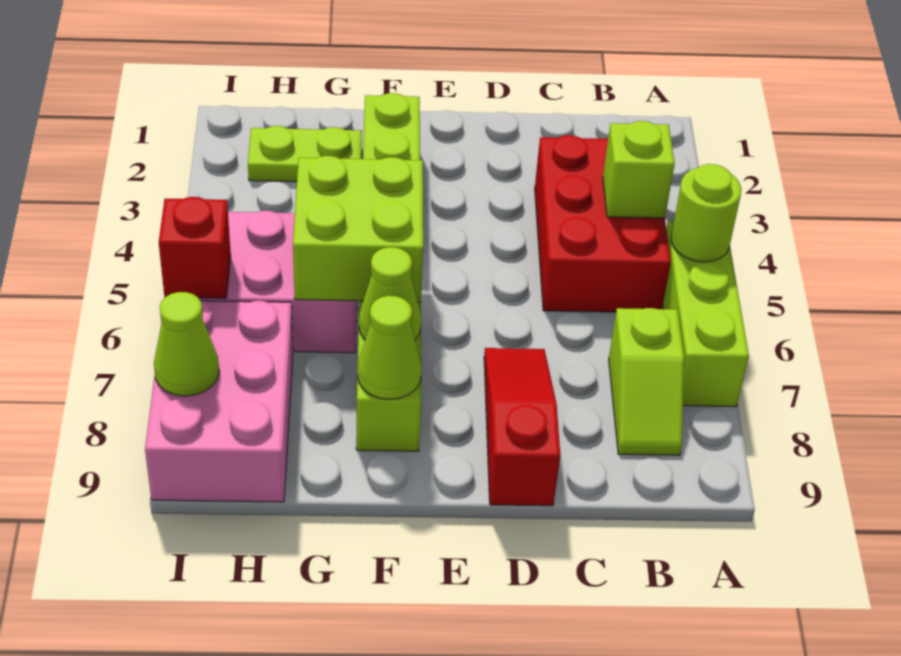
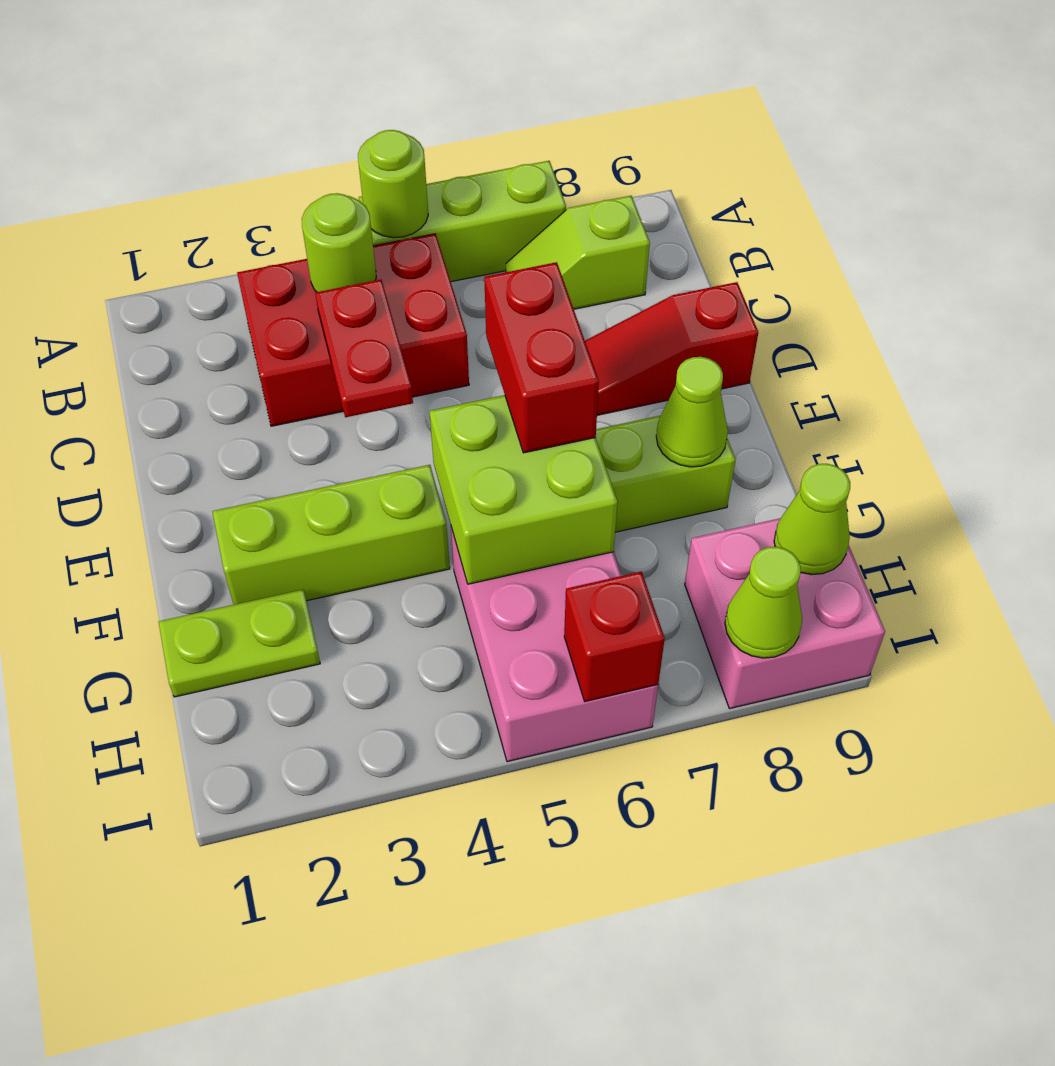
lime 1x1 brick [603,121,675,218] -> lime 1x1 round brick [302,193,376,292]
lime 1x2 slope [609,308,684,455] -> lime 1x2 slope turned to [506,196,650,309]
none -> red 1x2 plate [315,280,413,417]
none -> red 1x2 brick [484,262,599,453]
lime 1x1 cone [359,247,421,340] -> lime 1x1 cone moved to [774,464,850,575]
lime 1x2 plate [248,126,362,182] -> lime 1x2 plate turned to [159,589,320,697]
pink 2x3 brick [145,301,293,502] -> pink 2x2 brick [685,518,885,709]

